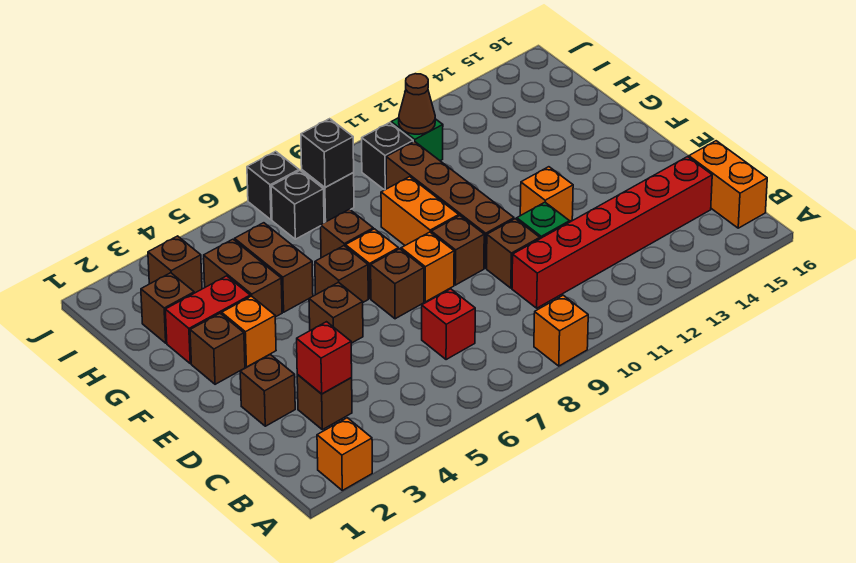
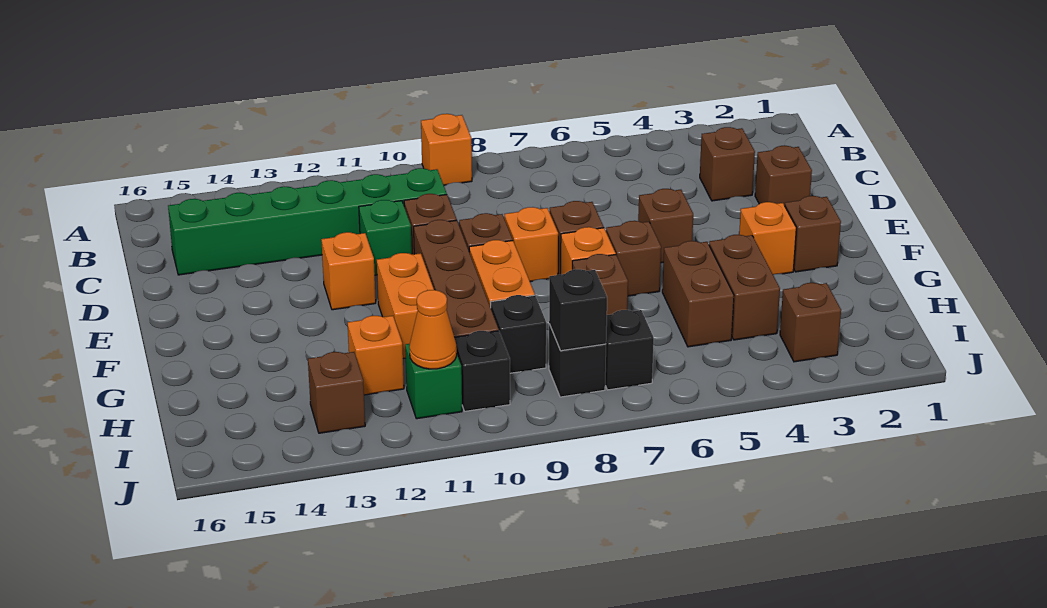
orange 1x1 brick [317,418,372,490] -> orange 1x1 brick moved to [348,316,404,395]
orange 1x2 brick [689,141,767,228] -> orange 1x2 brick moved to [377,253,434,358]
red 1x1 brick [297,322,352,394] -> none
red 1x1 brick [422,289,475,360] -> none
red 1x6 brick [512,157,712,308] -> green 1x6 brick [168,168,447,275]
red 1x2 brick [165,276,250,364] -> none
brown 1x1 brick [141,273,194,343] -> brown 1x1 brick moved to [308,352,365,433]
brown 1x1 cone [399,74,435,134] -> orange 1x1 cone [409,290,457,369]
black 1x1 brick [247,151,299,220] -> black 1x1 brick moved to [491,295,546,373]

